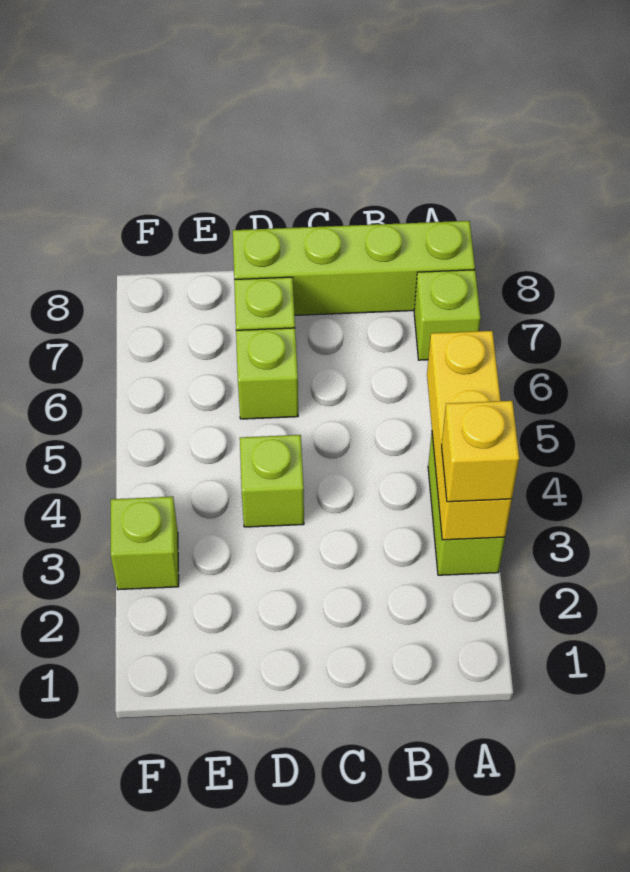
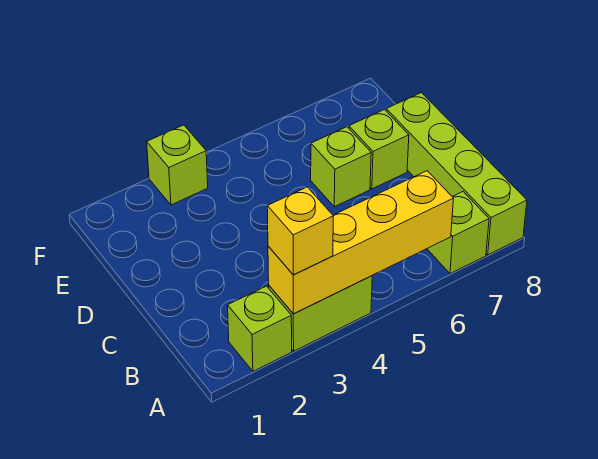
yellow 1x3 brick [427,331,512,540] -> yellow 1x4 brick [268,171,453,314]
lime 1x1 brick [240,435,304,527] -> lime 1x1 brick moved to [228,286,292,371]

